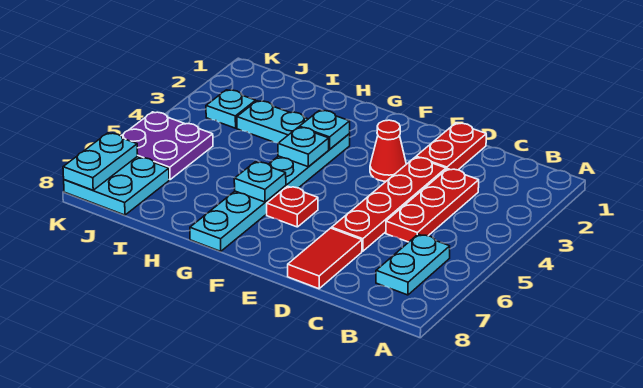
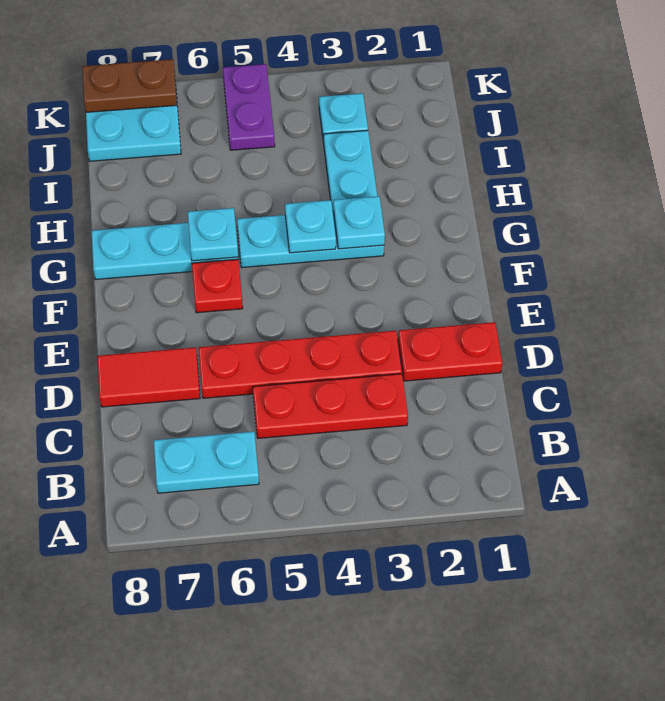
red 1x1 cone [370,120,406,181] -> none
purple 2x2 plate [121,112,213,180] -> purple 1x2 plate [223,64,275,150]
cyan 1x2 plate [63,133,138,190] -> brown 1x2 plate [82,59,177,112]

